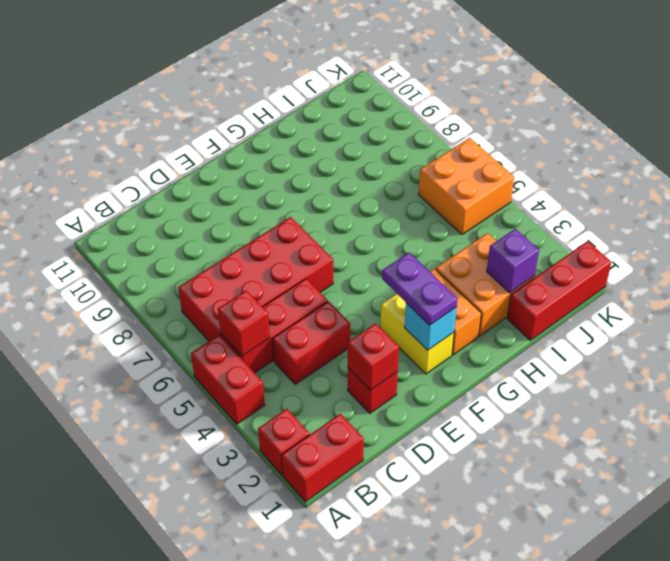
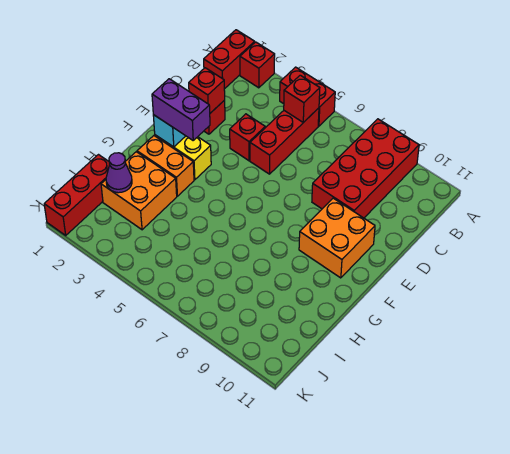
red 2x4 brick [178,217,333,341] -> red 2x4 brick moved to [312,119,419,218]
red 1x2 brick [272,301,350,384] -> red 1x1 brick [230,114,265,161]
purple 1x2 plate [382,252,458,325] -> purple 1x2 brick [152,79,210,140]
purple 1x1 brick [487,229,539,293] -> purple 1x1 cone [106,153,132,193]
orange 2x2 brick [419,138,514,234] -> orange 2x2 brick moved to [299,198,375,278]

